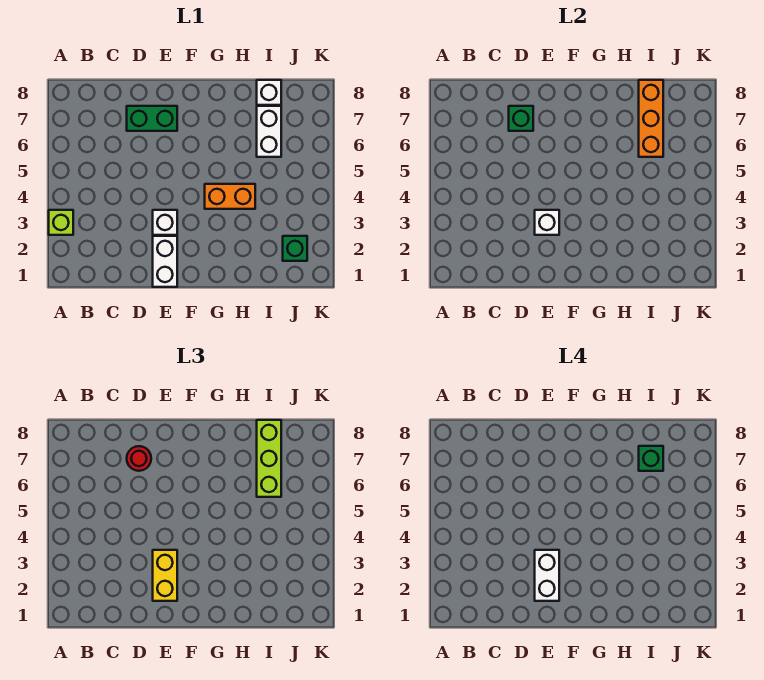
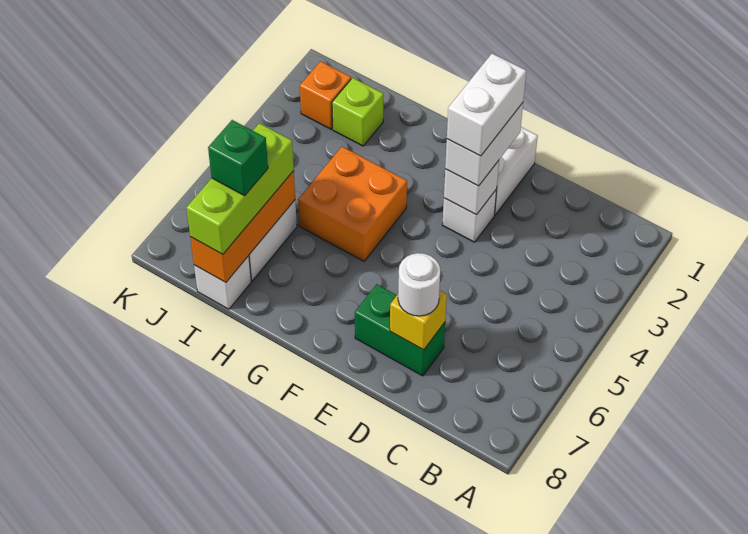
lime 1x1 brick [49,210,73,235] -> lime 1x1 brick moved to [332,78,384,146]
green 1x1 brick [509,106,533,131] -> yellow 1x1 brick [390,290,447,350]
red 1x1 round brick [127,446,151,471] -> white 1x1 round brick [398,253,440,316]
yellow 1x2 brick [153,550,177,601] -> white 1x2 brick [445,103,523,186]
orange 1x2 brick [205,184,255,209] -> orange 2x2 brick [298,147,407,261]
green 1x1 brick [283,236,307,261] -> orange 1x1 brick [300,61,351,129]

